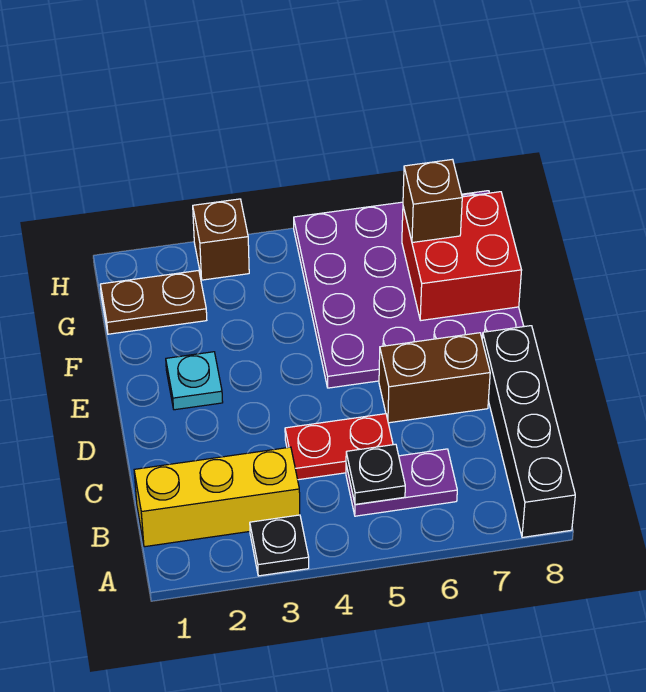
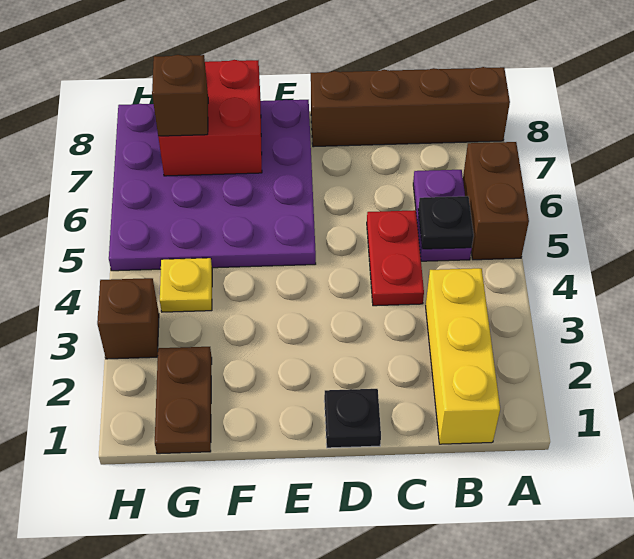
black 1x1 plate [250,515,309,576] -> black 1x1 plate moved to [324,389,381,448]
black 1x4 brick [482,326,575,537] -> brown 1x4 brick [311,67,510,147]
brown 1x2 brick [379,333,490,423] -> brown 1x2 brick moved to [463,142,529,260]
cyan 1x1 plate [166,352,223,410] -> none
none -> yellow 1x1 plate [160,258,212,312]

